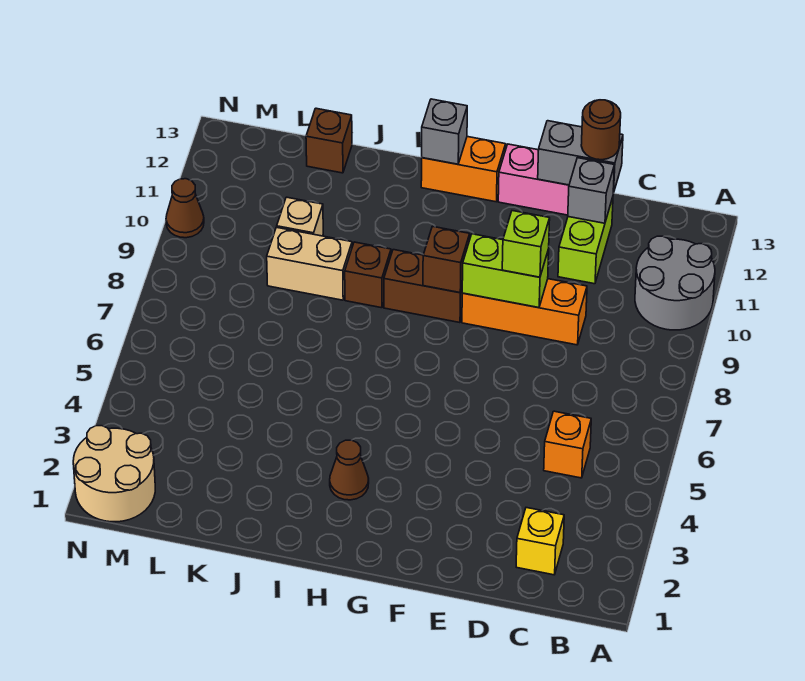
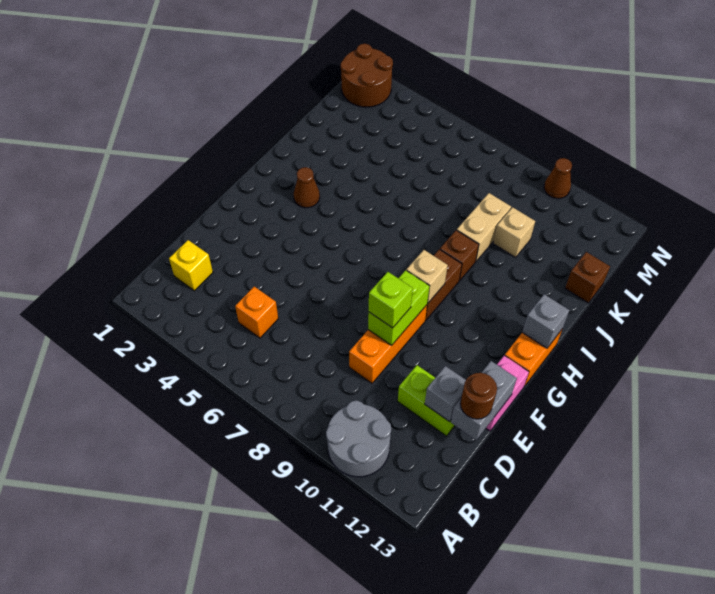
brown 1x1 brick [423,226,470,293] -> tan 1x1 brick [406,250,448,303]
tan 2x2 round brick [73,426,155,522] -> brown 2x2 round brick [341,44,393,107]

